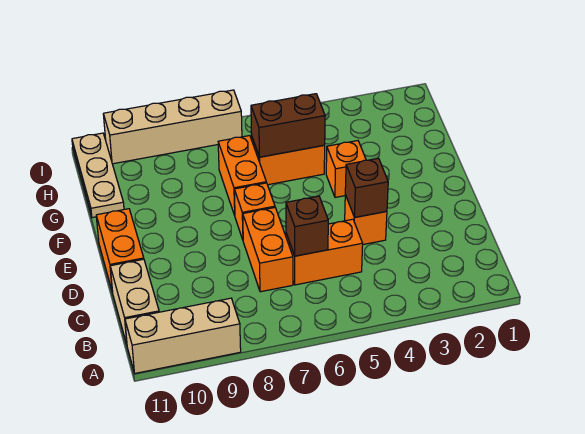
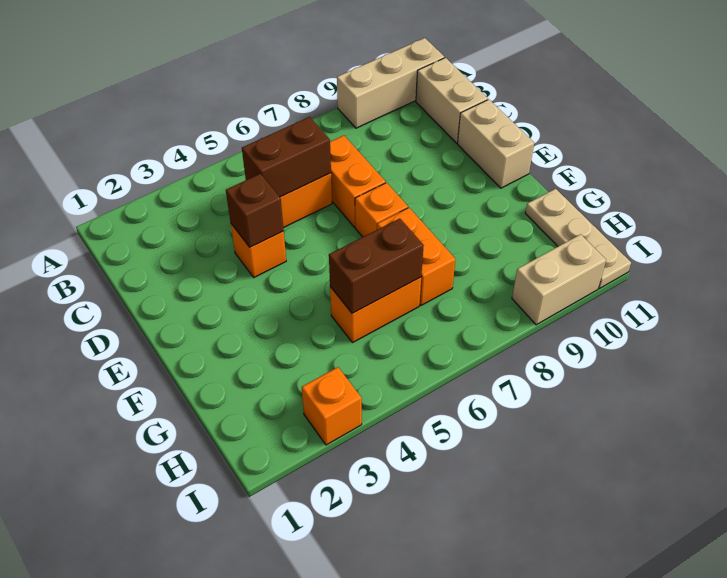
brown 1x1 brick [286,196,328,256] -> brown 1x2 brick [242,117,331,197]
orange 1x2 brick [96,209,144,293] -> tan 1x2 brick [458,100,534,188]
orange 1x1 brick [326,141,366,197] -> orange 1x1 brick moved to [302,367,362,445]
tan 1x4 brick [103,90,242,164] -> tan 1x2 brick [512,234,606,325]

